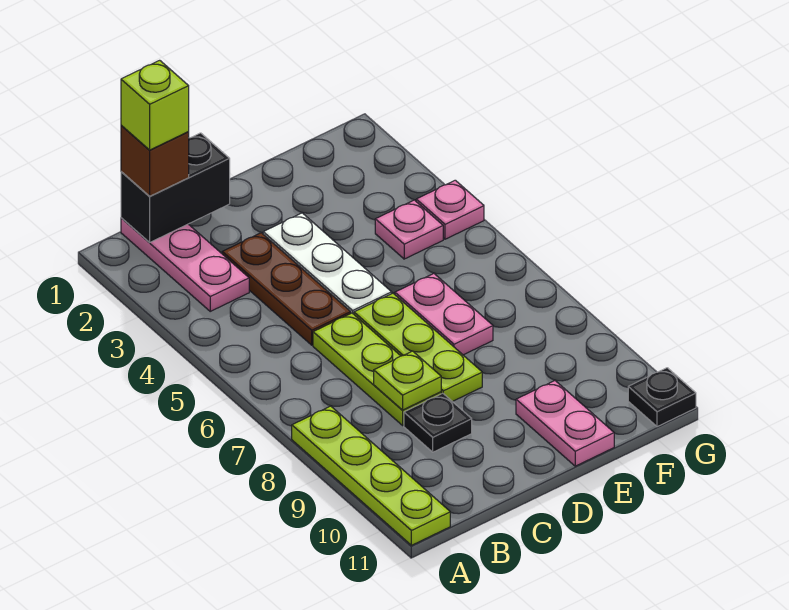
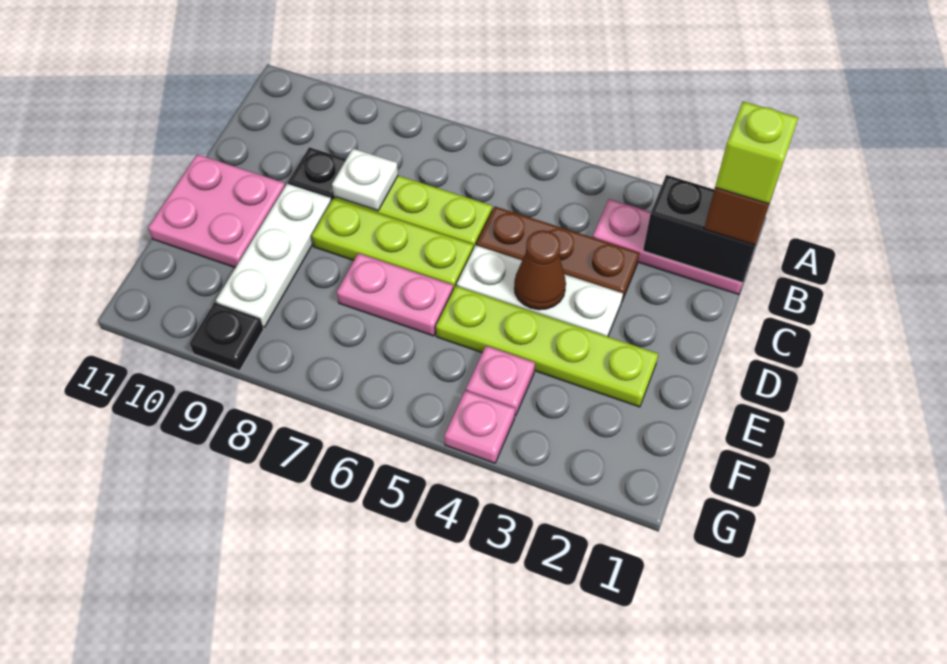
lime 1x4 plate [292,406,450,545] -> lime 1x4 plate moved to [436,286,658,407]
black 1x2 brick [121,133,230,243] -> black 1x2 brick turned to [643,175,759,283]
lime 1x1 plate [374,351,441,410] -> white 1x1 plate [332,149,398,211]
none -> brown 1x1 cone [514,230,566,310]
none -> white 1x3 plate [216,184,331,327]
pink 1x2 plate [516,381,614,466] -> pink 2x2 plate [148,154,285,268]
black 1x1 plate [628,368,696,427] -> black 1x1 plate moved to [190,302,263,371]

